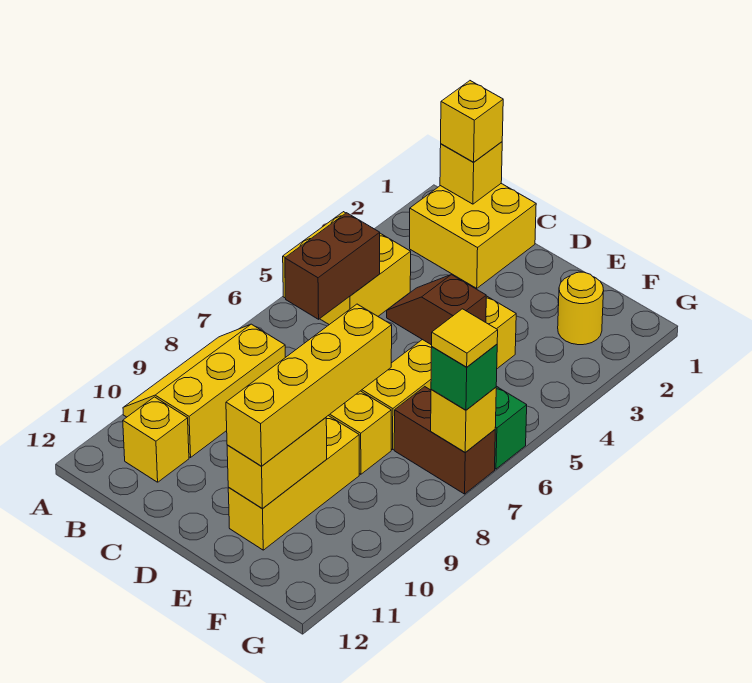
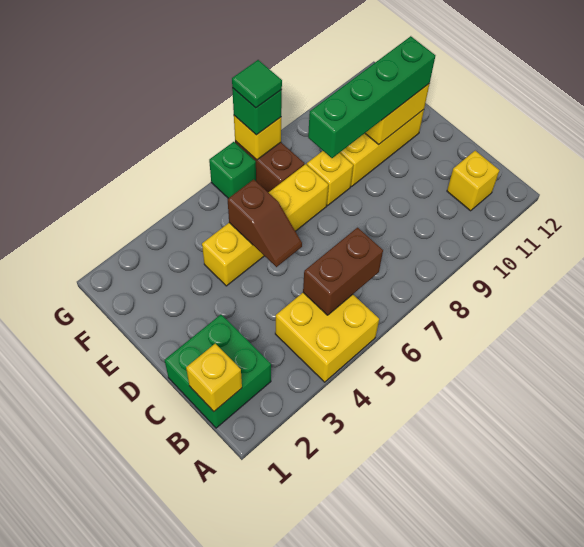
yellow 2x3 slope [123,324,285,457] -> none
yellow 2x2 brick [410,184,536,288] -> green 2x2 brick [165,315,271,428]
yellow 1x1 brick [441,81,503,162] -> none
yellow 1x4 brick [226,304,392,466] -> green 1x4 brick [308,36,435,158]
yellow 1x1 round brick [558,272,604,345] -> none
yellow 1x1 tile [432,309,498,367] -> green 1x1 tile [232,60,282,108]

